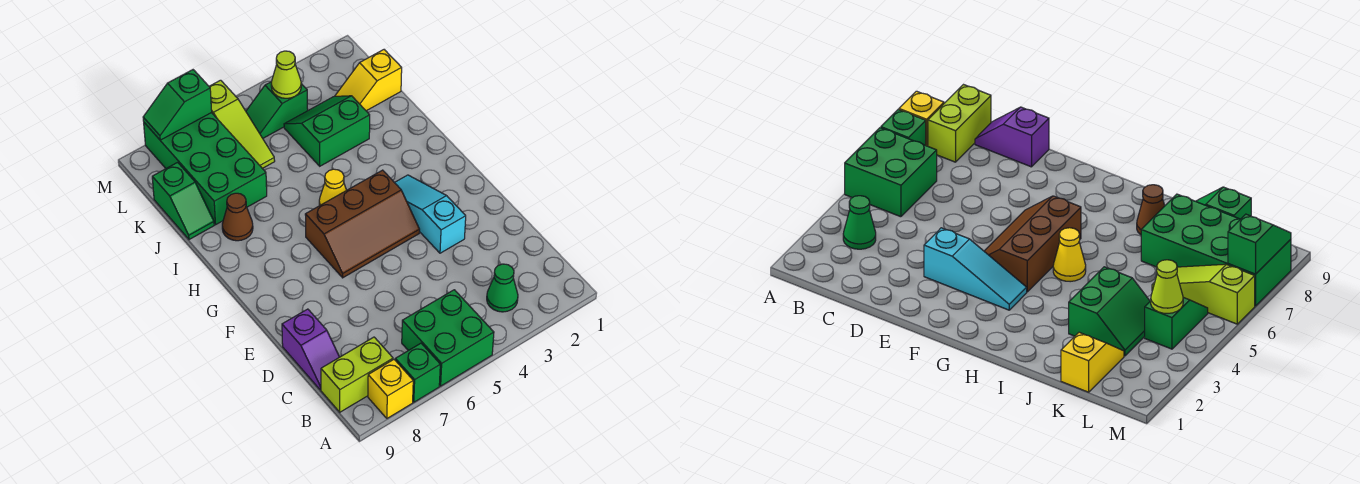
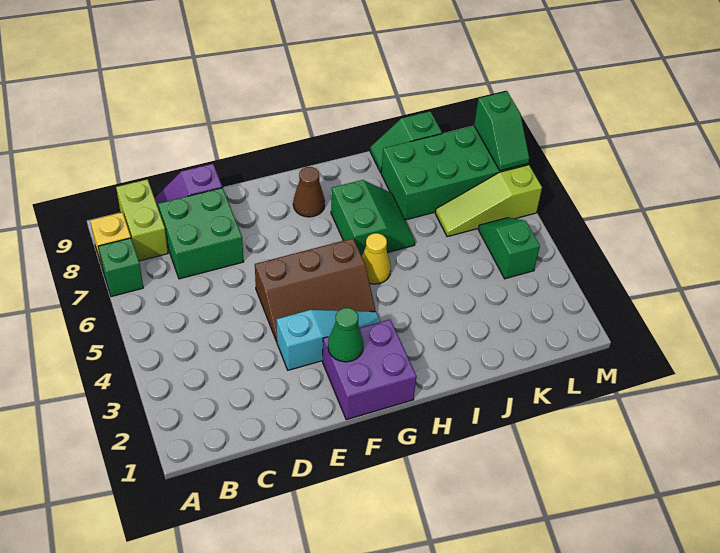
green 2x2 brick [402,290,494,386] -> green 2x2 brick moved to [158,188,244,279]
green 1x1 cone [487,264,518,312] -> green 1x1 cone moved to [328,308,364,362]
none -> purple 2x2 brick [323,320,417,420]
brown 2x3 slope [305,170,420,278] -> brown 2x3 slope turned to [255,238,375,342]
brown 1x1 cone [222,193,253,241] -> brown 1x1 cone moved to [293,167,325,217]
green 2x2 slope [284,96,370,166] -> green 2x2 slope moved to [331,180,415,256]
yellow 1x2 slope [335,50,402,111] -> none
lime 1x1 cone [271,51,301,98] -> none
green 1x2 slope [143,70,212,140] -> green 1x2 slope turned to [474,91,529,171]

